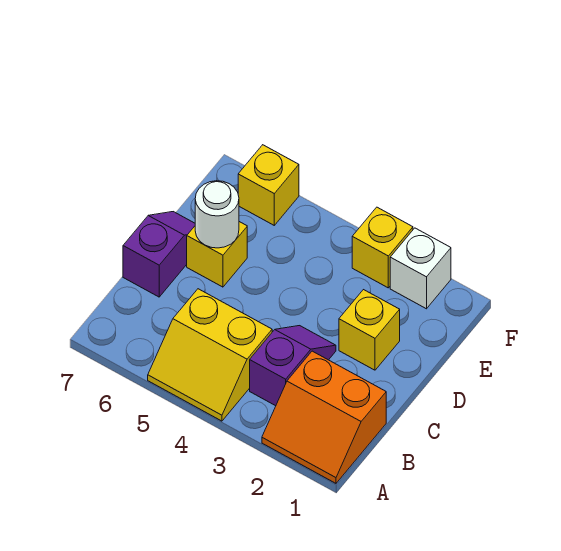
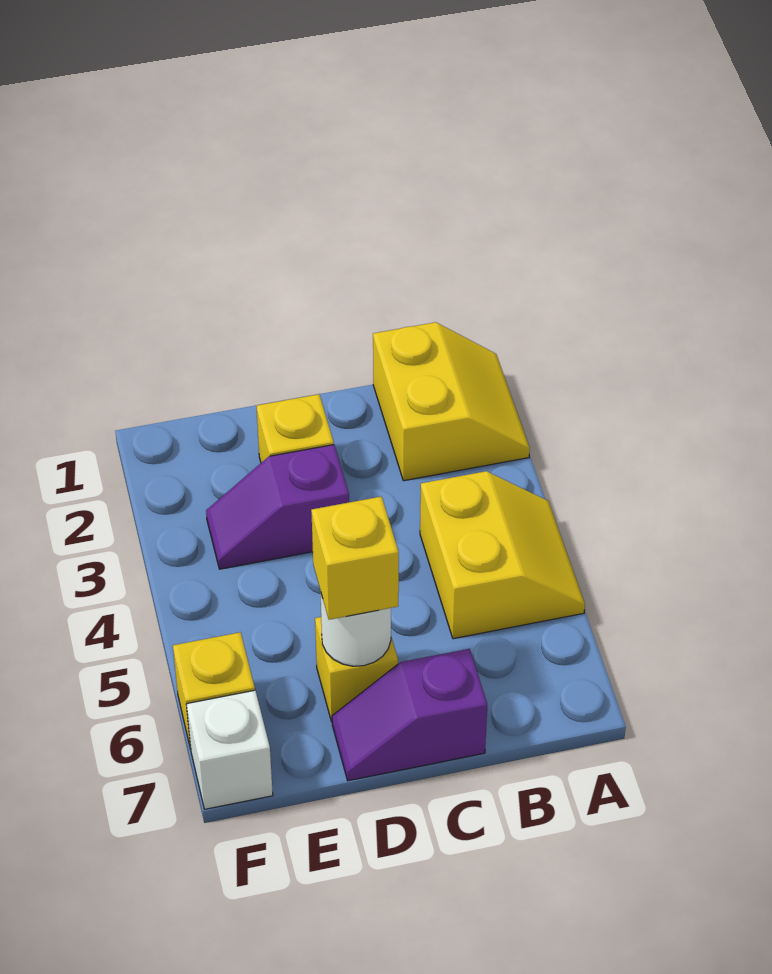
orange 2x2 slope [262,351,386,483] -> yellow 2x2 slope [373,322,530,481]
purple 1x2 slope [250,326,336,406] -> purple 1x2 slope moved to [206,445,349,569]
white 1x1 brick [390,228,451,309] -> white 1x1 brick moved to [186,690,273,809]
yellow 1x1 brick [352,207,413,288] -> yellow 1x1 brick moved to [311,496,399,620]

